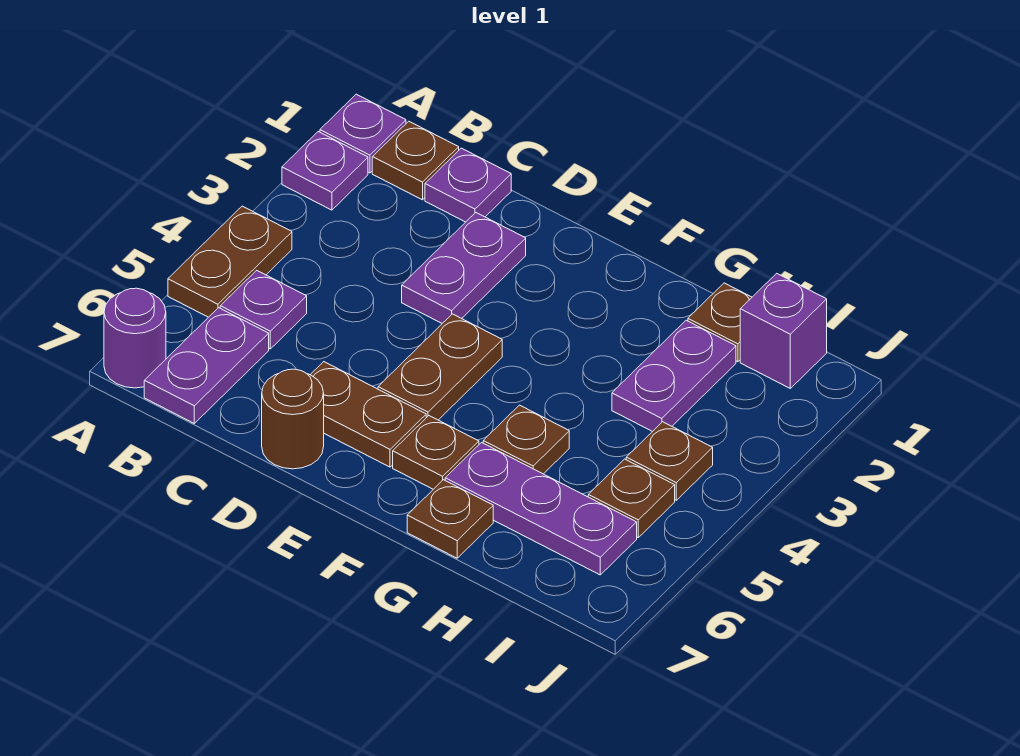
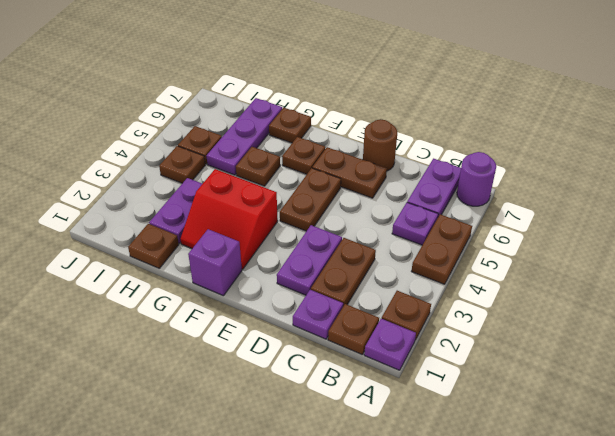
purple 1x1 plate [282,132,368,210] -> brown 1x1 plate [382,291,431,340]
none -> brown 1x2 plate [311,238,376,306]
none -> red 2x2 slope [181,169,278,269]
purple 1x3 plate [445,443,637,575] -> purple 1x3 plate turned to [207,98,282,175]
purple 1x1 brick [740,273,827,388] -> purple 1x1 brick moved to [188,229,242,296]

